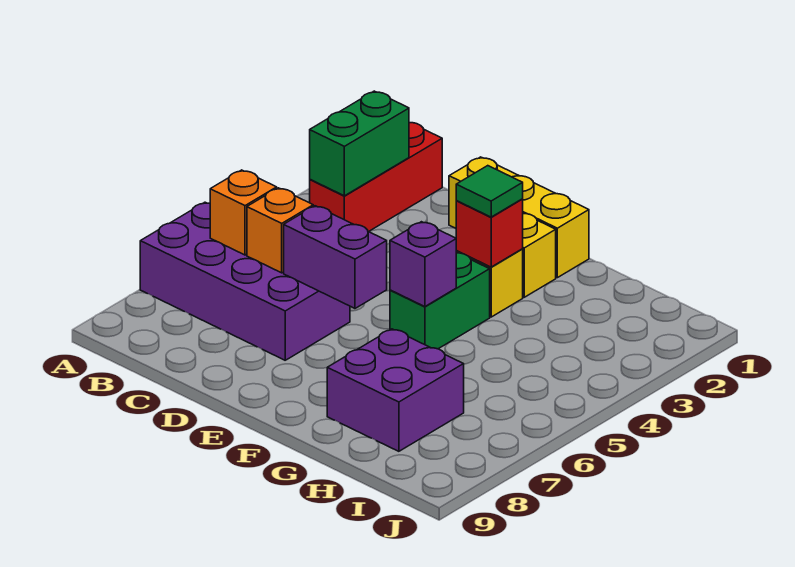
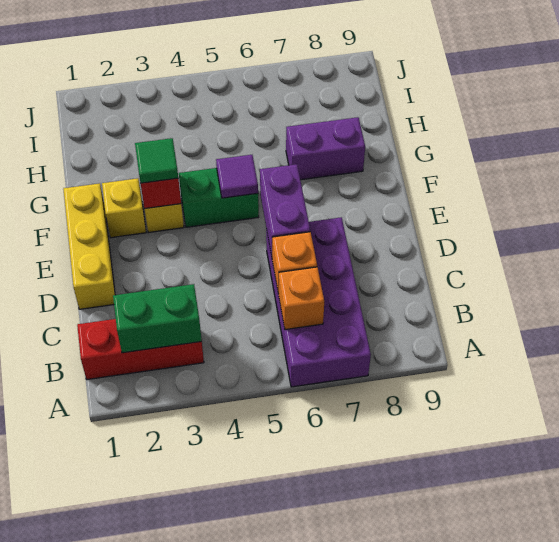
purple 1x1 brick [390,222,456,307] -> purple 1x1 tile [216,155,258,198]
purple 2x2 brick [327,329,464,451] -> purple 1x2 brick [286,117,365,180]

